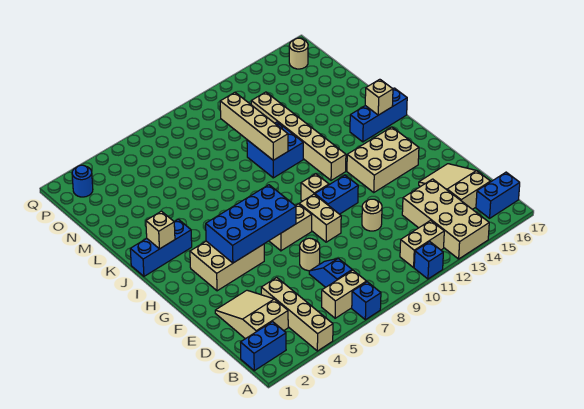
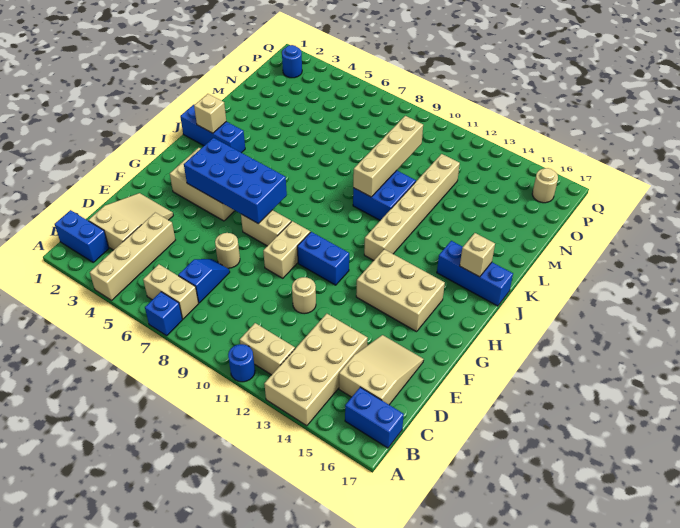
blue 1x1 brick [414,242,443,279] -> blue 1x1 round brick [228,344,255,382]
tan 1x1 brick [301,174,329,201] -> none

